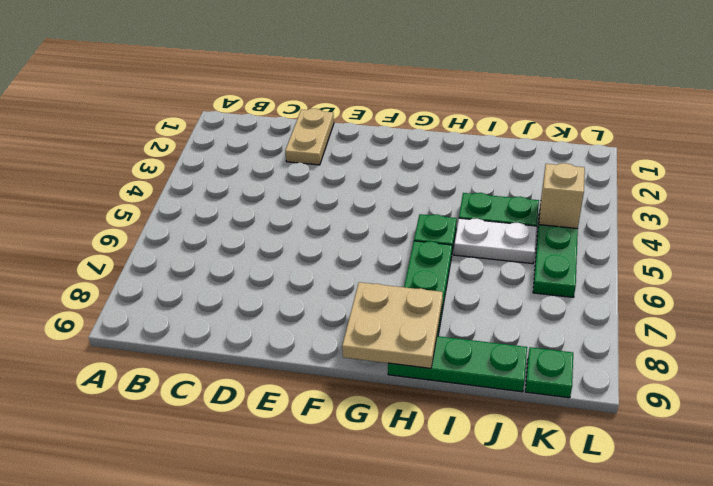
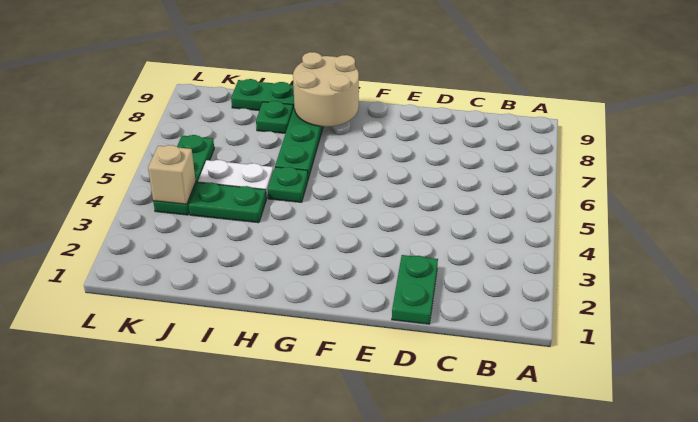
tan 1x2 plate [285,108,334,165] -> green 1x2 plate [392,255,438,324]
tan 2x2 plate [342,282,443,368] -> tan 2x2 round brick [293,52,359,127]
green 1x1 plate [525,347,573,398] -> green 1x1 plate moved to [256,101,293,133]

